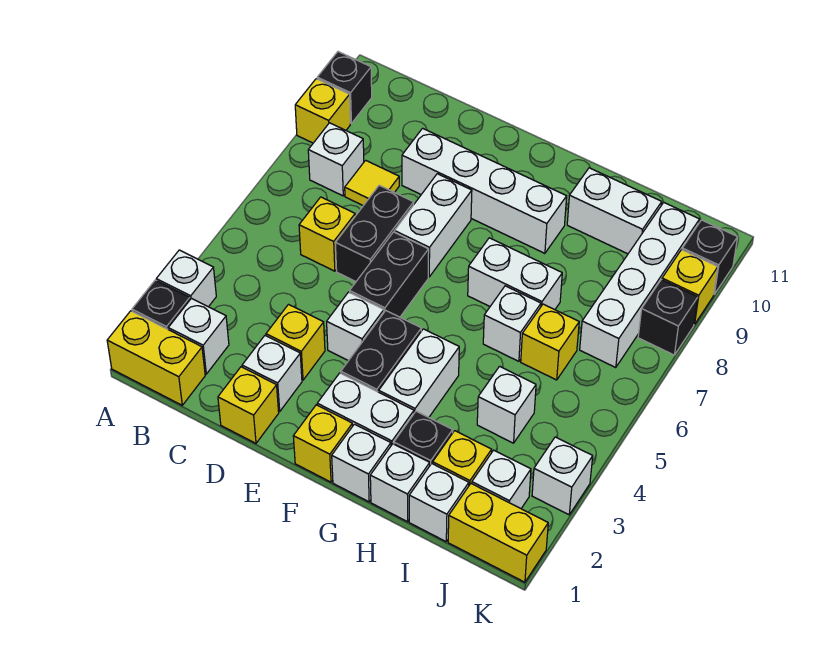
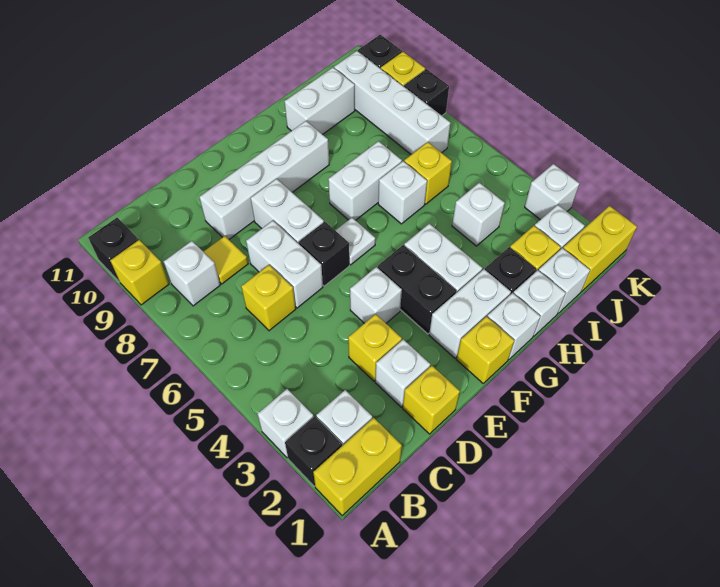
black 1x2 brick [336,185,414,282] -> white 1x2 brick [246,221,323,308]
black 1x2 brick [350,232,429,317] -> black 1x1 brick [299,222,349,286]
none -> white 1x1 plate [335,218,375,265]

